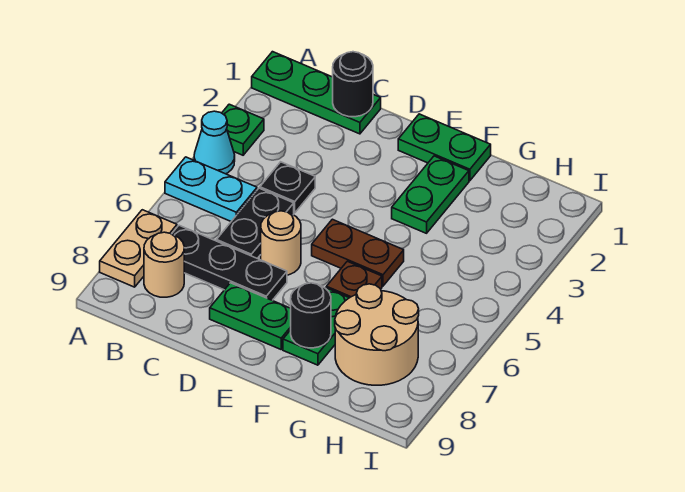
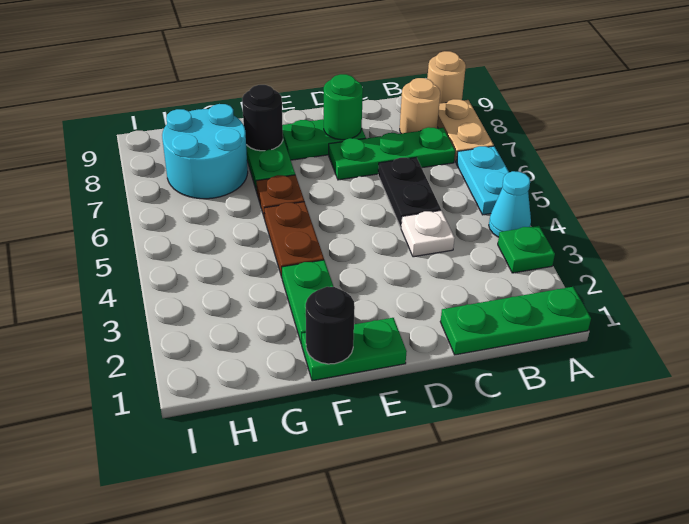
cyan 1x2 plate [165,157,257,221] -> cyan 1x2 plate turned to [456,146,509,215]
black 1x3 plate [172,225,287,300] -> green 1x3 plate [329,127,455,180]
black 1x1 round brick [333,52,373,117] -> black 1x1 round brick moved to [306,287,355,364]
black 1x1 plate [260,162,315,213] -> white 1x1 plate [401,210,455,257]
tan 1x1 round brick [261,211,301,275] -> tan 1x1 round brick moved to [427,51,466,104]
none -> green 1x1 round brick [324,74,363,140]
brown 1x2 plate [312,219,404,286] -> brown 1x2 plate turned to [264,202,324,277]
tan 2x2 round brick [335,284,419,385] -> cyan 2x2 round brick [162,104,248,199]

